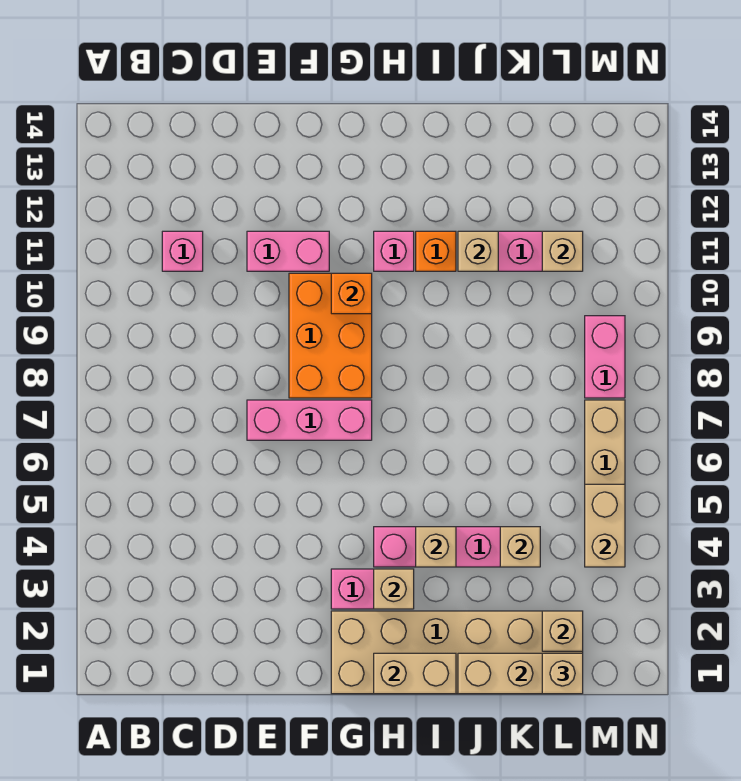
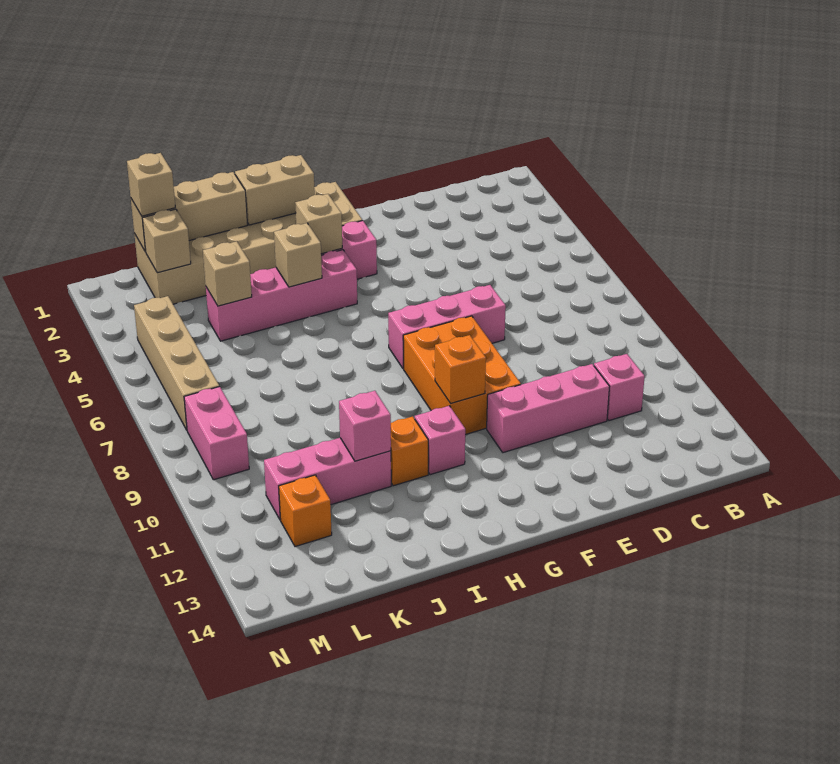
pink 1x2 brick [247,231,329,271] -> pink 1x3 brick [487,364,610,453]
tan 1x1 brick [458,231,498,271] -> pink 1x1 brick [339,391,391,461]
tan 1x1 brick [542,231,583,271] -> none
none -> orange 1x1 brick [279,475,332,547]
tan 1x2 brick [585,484,625,567] -> none

